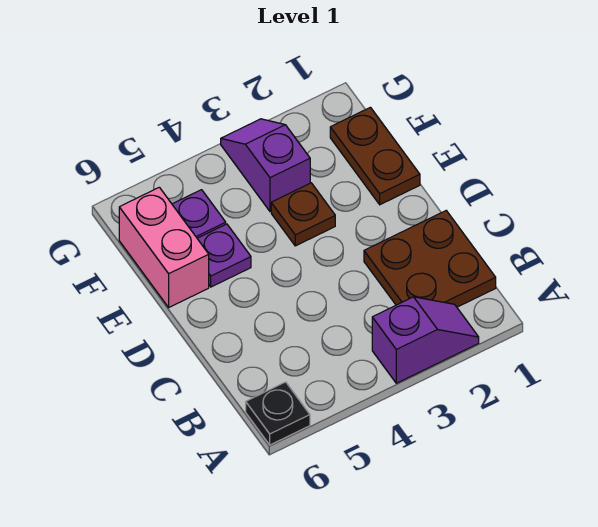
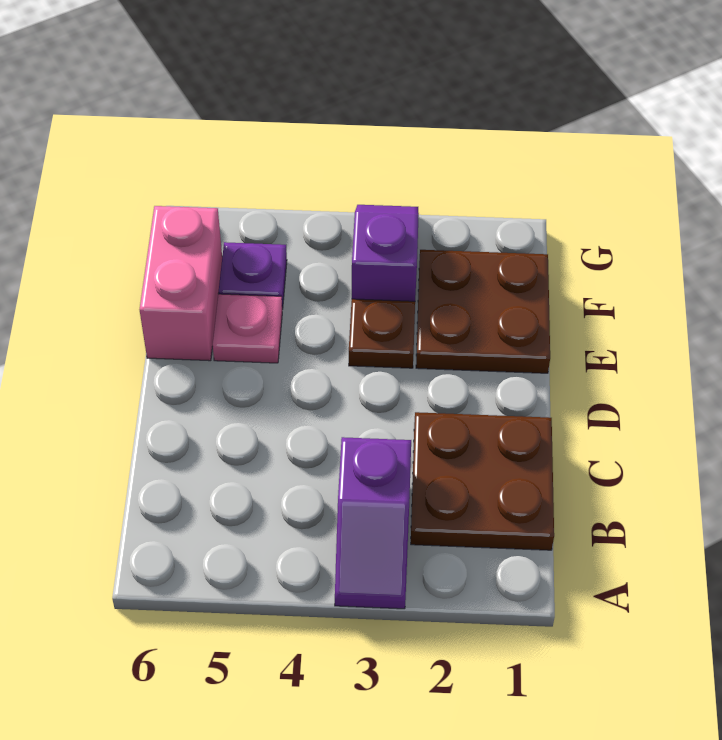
purple 1x2 slope [372,297,479,383] -> purple 1x2 slope turned to [335,437,411,609]
black 1x1 plate [246,382,310,445] -> none
brown 1x2 plate [330,107,420,205] -> brown 2x2 plate [416,250,550,373]
purple 1x1 plate [197,224,251,287] -> pink 1x1 plate [213,294,282,363]

